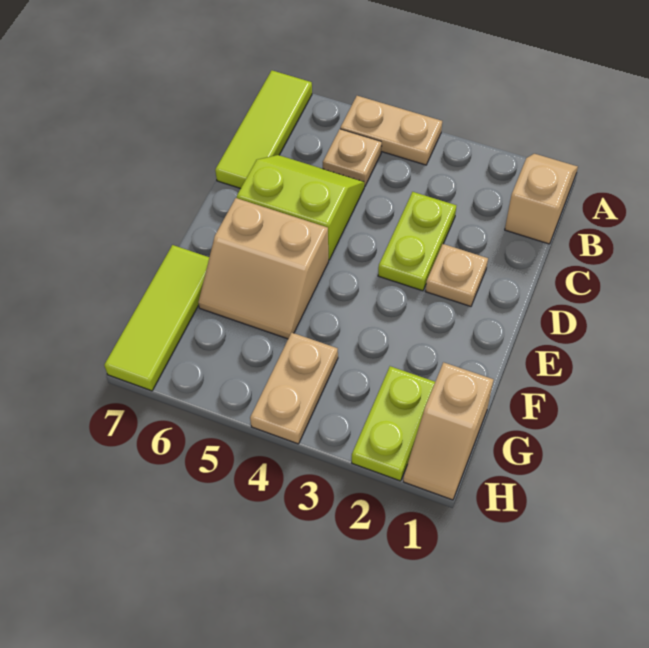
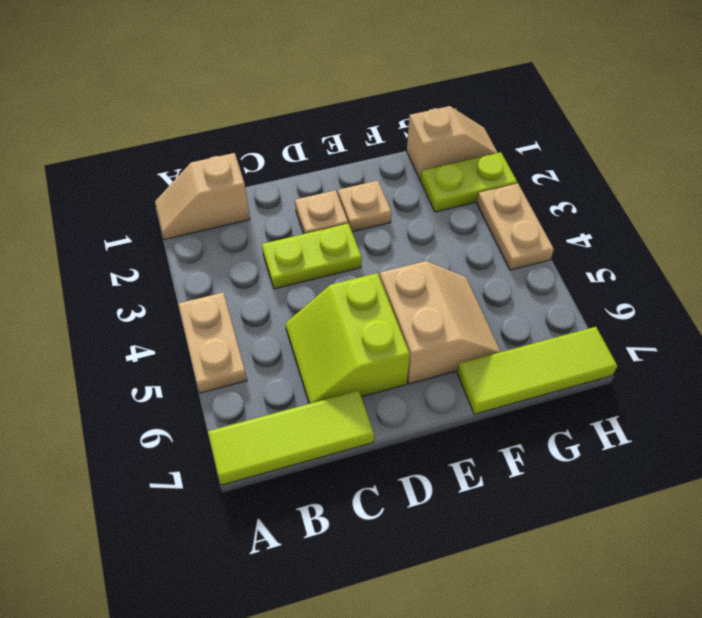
tan 1x1 plate [323,129,382,186] -> tan 1x1 plate moved to [338,181,391,232]
tan 1x2 plate [250,333,338,444] -> tan 1x2 plate turned to [477,183,554,270]

